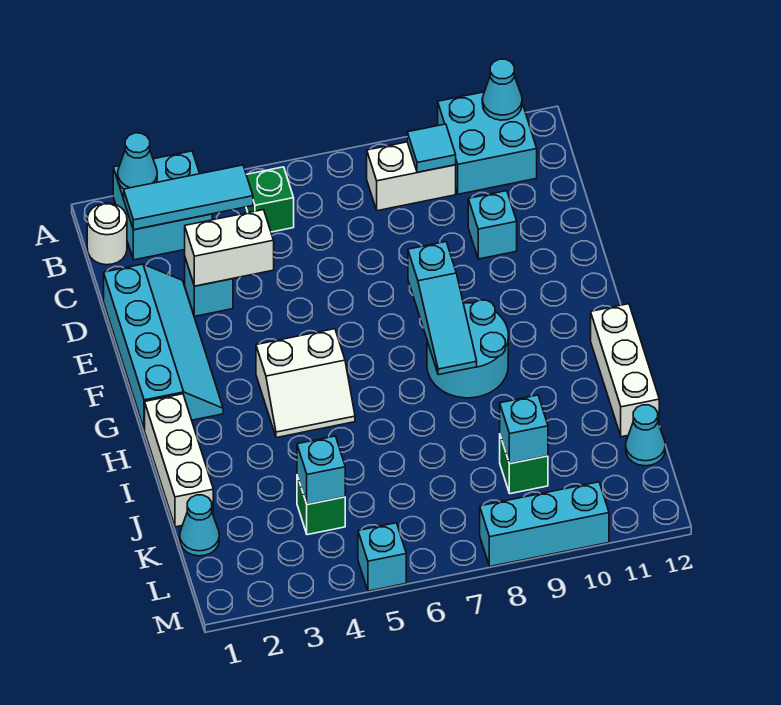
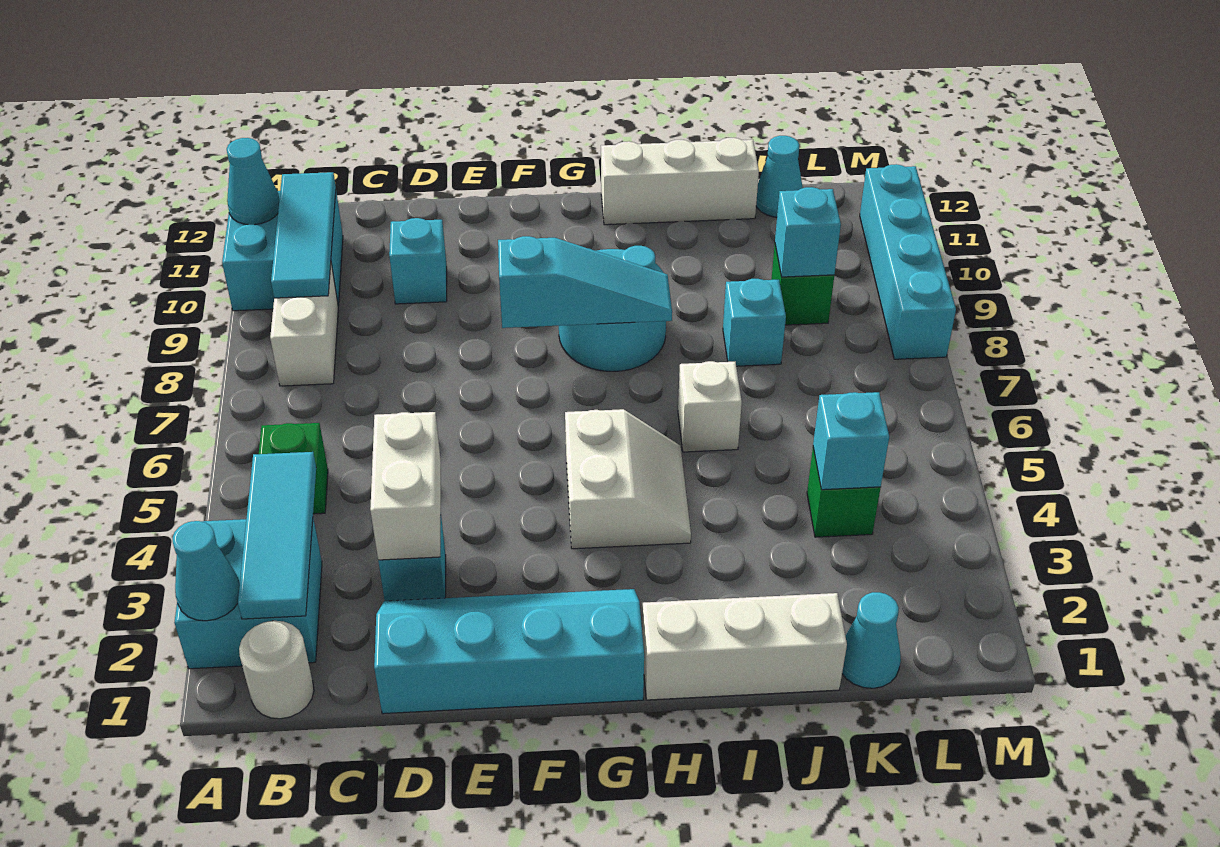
cyan 1x1 tile [407,124,456,172] -> cyan 1x3 tile [271,172,336,298]
none -> white 1x1 brick [678,361,742,452]
cyan 1x1 brick [358,523,406,591] -> cyan 1x1 brick moved to [723,279,786,366]
cyan 1x3 brick [480,482,609,567] -> cyan 1x4 brick [860,164,956,359]

